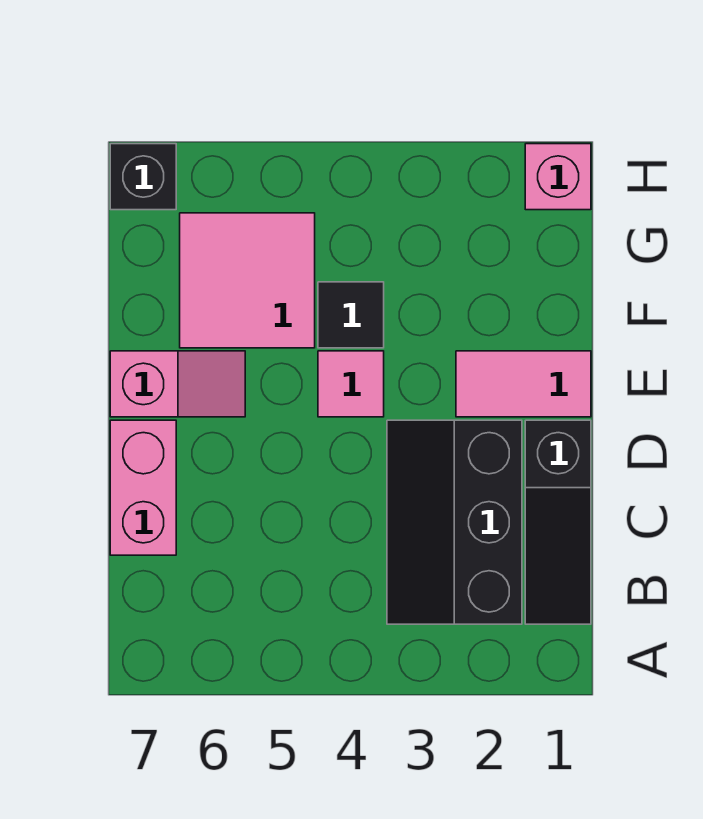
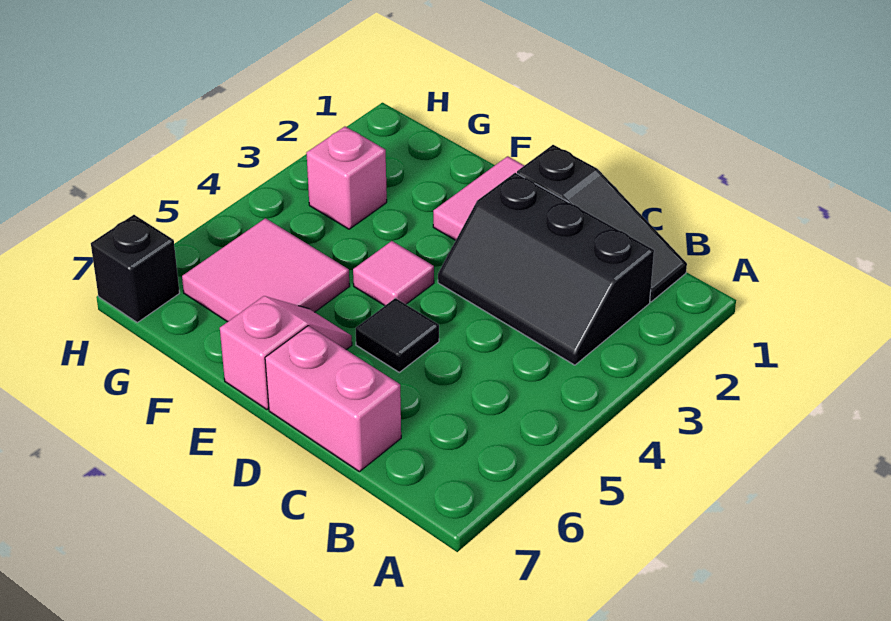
black 1x1 tile [318,282,384,348] -> black 1x1 tile moved to [356,298,439,372]
pink 1x1 brick [525,144,591,210] -> pink 1x1 brick moved to [306,127,387,229]

